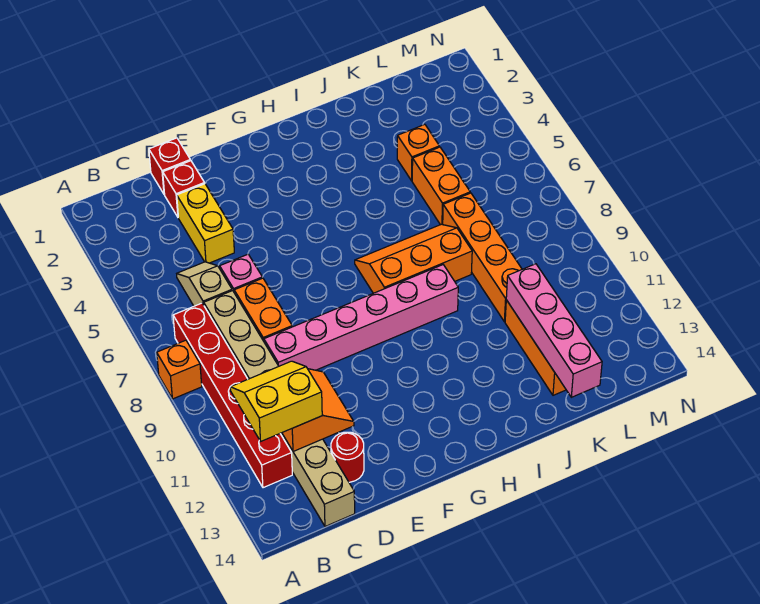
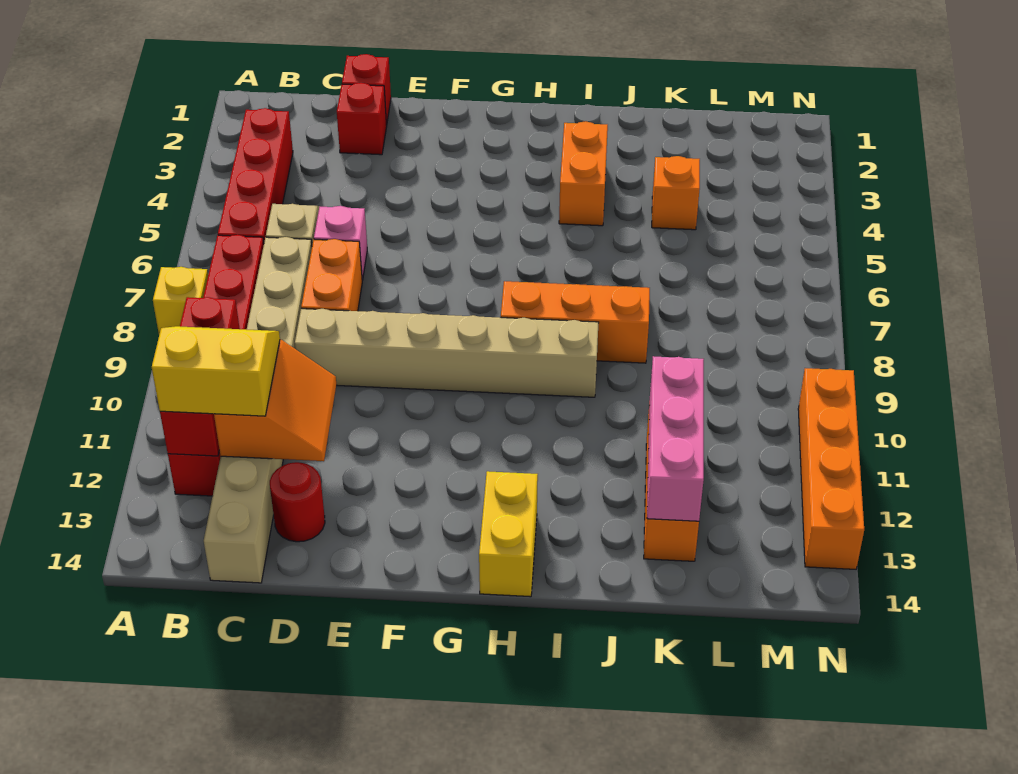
orange 1x1 brick [157,340,202,399] -> yellow 1x1 brick [153,267,208,334]
none -> red 1x4 brick [218,108,293,242]
none -> red 1x3 brick [160,297,240,456]
yellow 1x2 brick [177,184,234,263] -> yellow 1x2 brick moved to [479,471,538,597]
pink 1x6 brick [264,265,458,370] -> tan 1x6 brick [295,309,599,397]
orange 1x2 brick [412,147,470,225] -> orange 1x2 brick moved to [559,121,608,226]
orange 1x4 brick [443,193,522,322] -> orange 1x4 brick moved to [798,368,864,569]
pink 1x4 brick [506,264,602,397] -> pink 1x3 brick [647,356,704,521]

